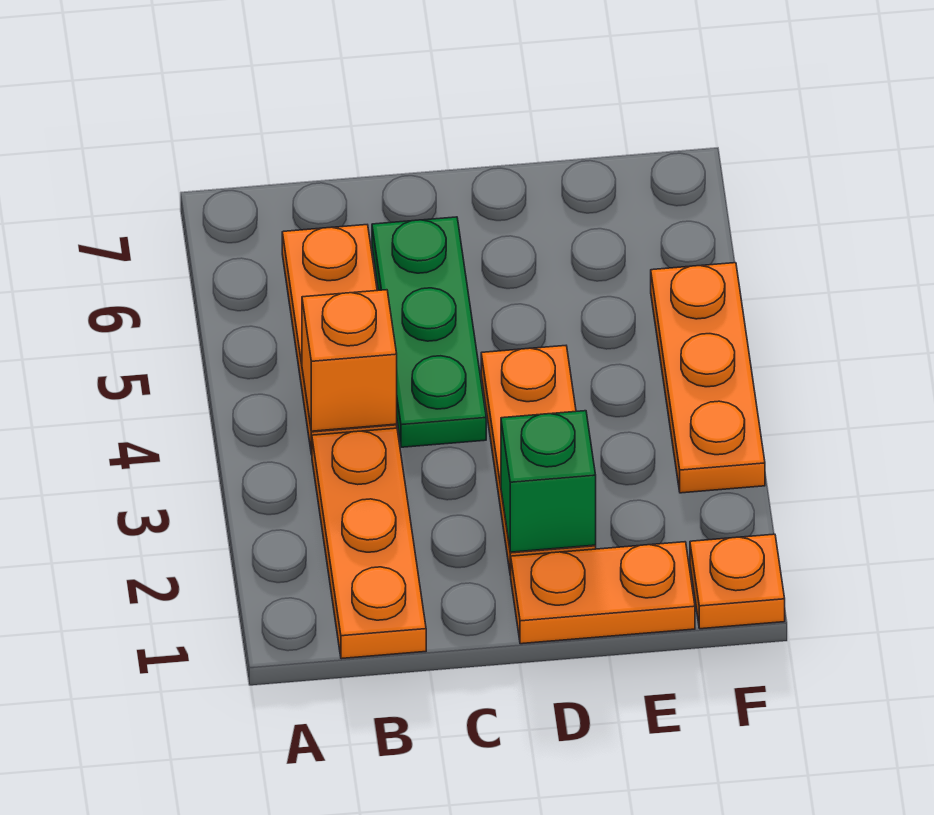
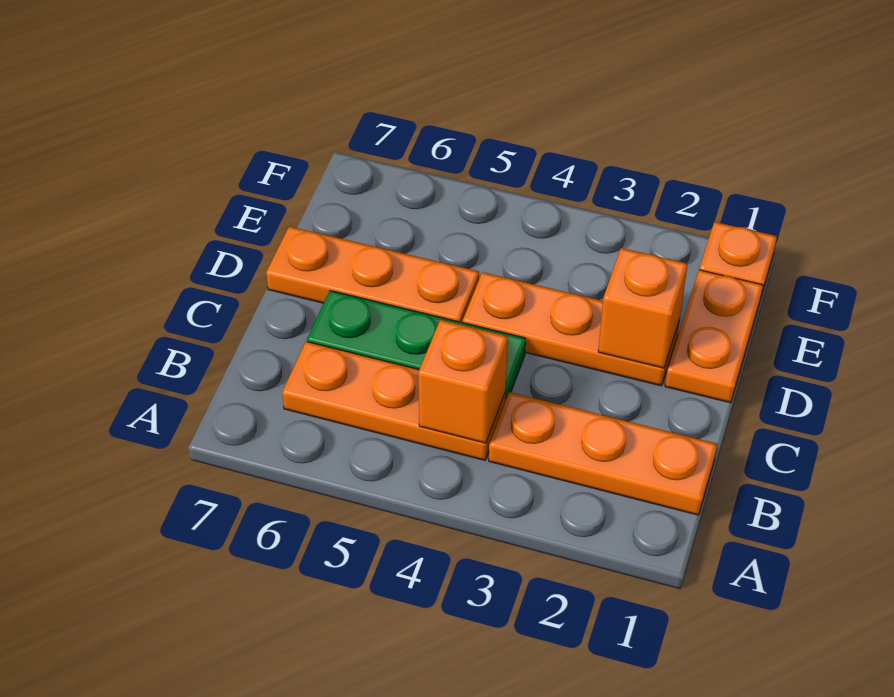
green 1x1 brick [501,411,596,552] -> orange 1x1 brick [598,248,687,368]
orange 1x3 plate [651,263,765,493] -> orange 1x3 plate moved to [266,226,479,323]

